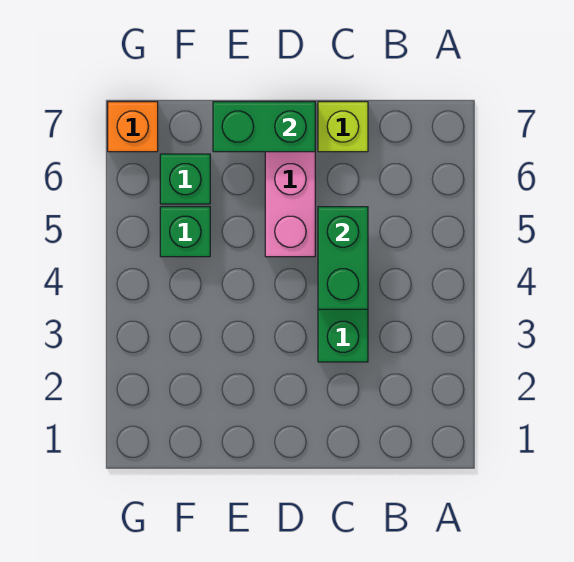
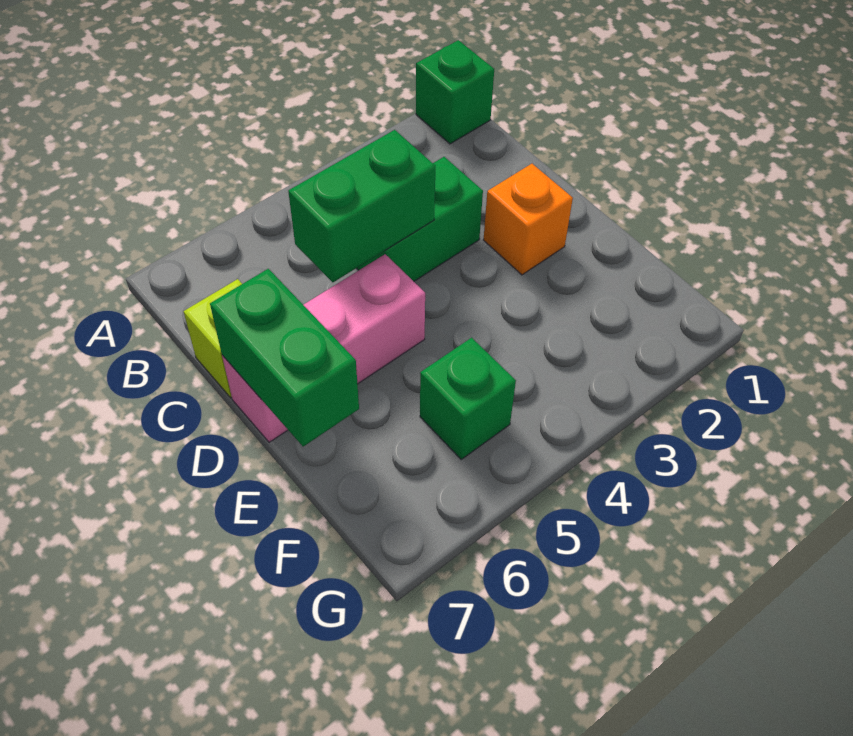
green 1x1 brick [160,154,210,204] -> green 1x1 brick moved to [416,40,494,144]
orange 1x1 brick [108,102,158,152] -> orange 1x1 brick moved to [484,164,573,275]

